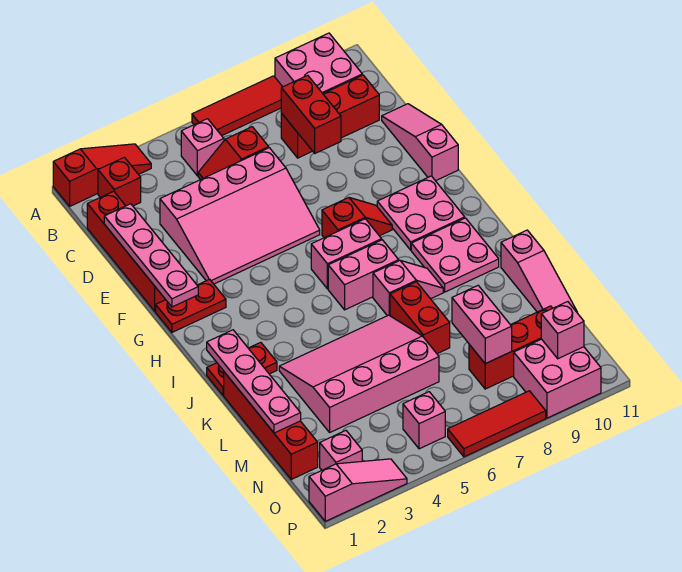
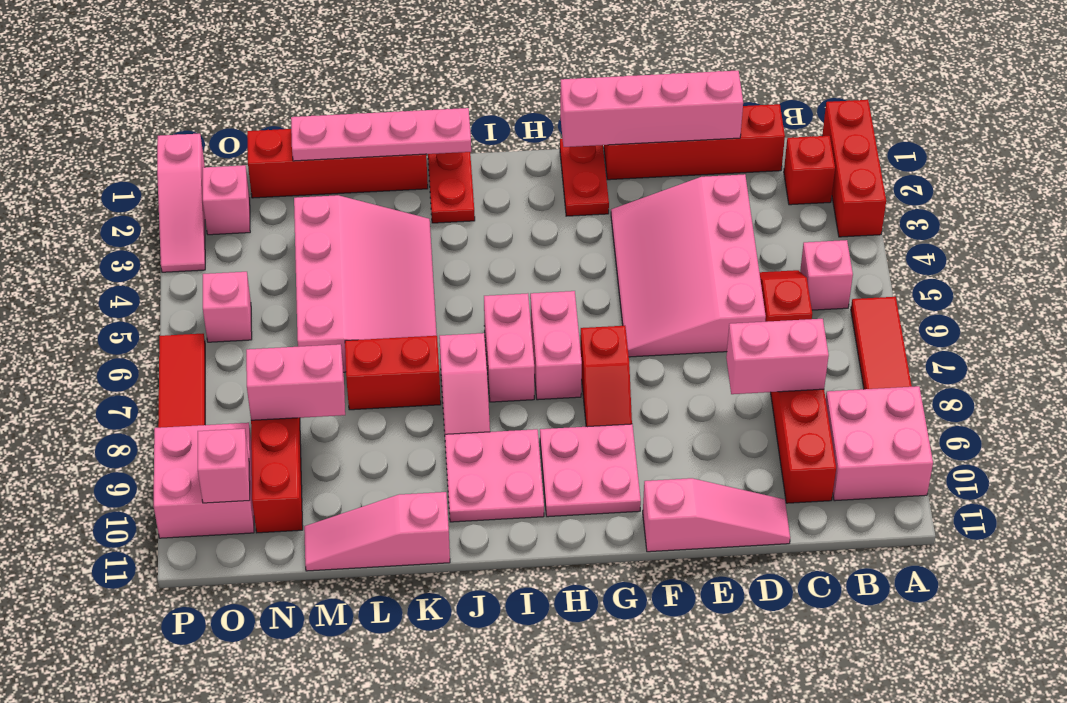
red 1x3 slope [53,144,151,206] -> red 1x3 brick [822,100,886,237]
red 1x2 brick [281,75,341,153] -> pink 1x2 brick [726,319,829,394]
pink 1x4 plate [104,204,198,307] -> pink 1x4 brick [560,70,743,147]

